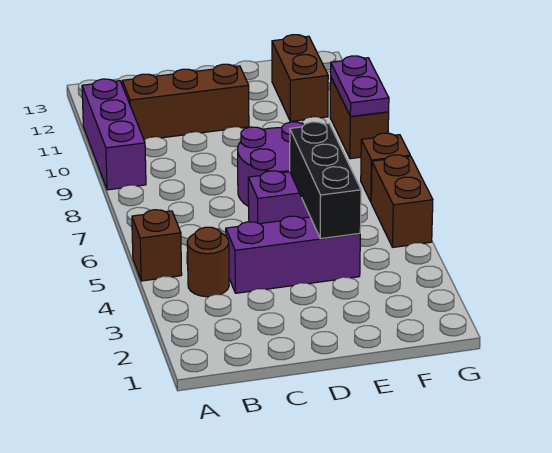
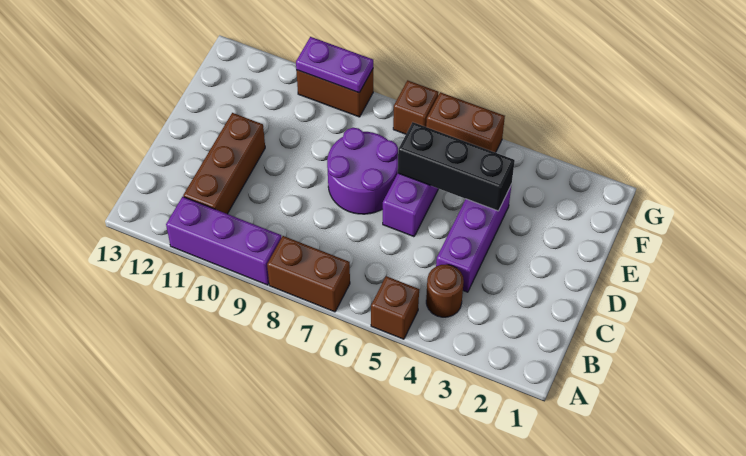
brown 1x2 brick [272,35,328,122] -> brown 1x2 brick moved to [267,236,350,312]

